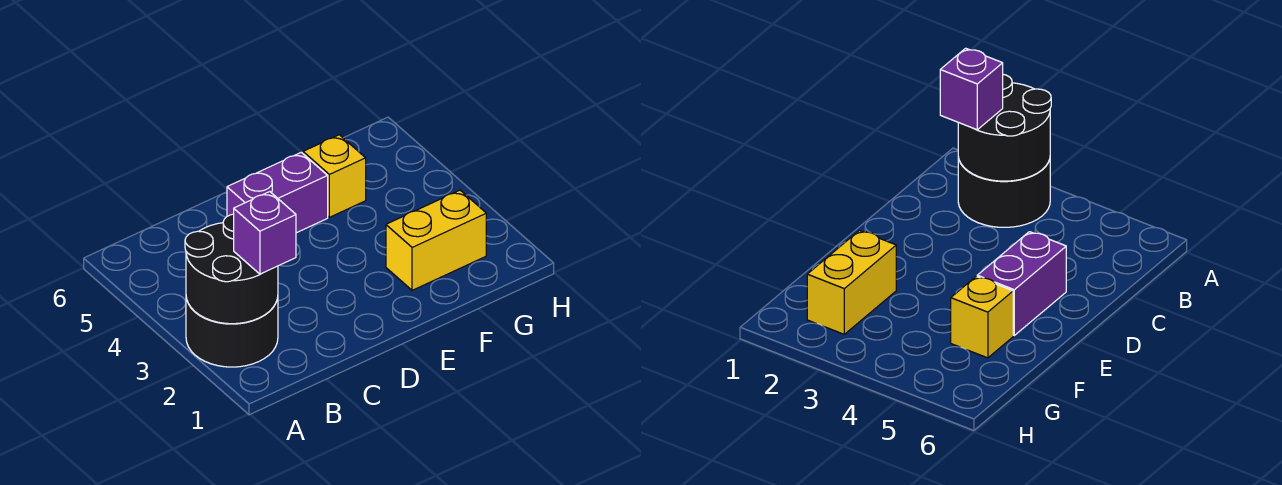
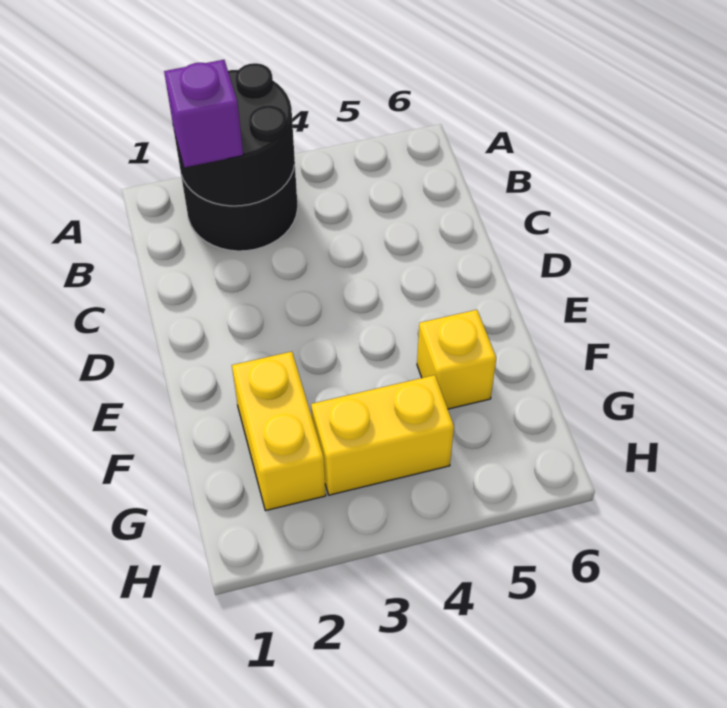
purple 1x2 brick [227,152,328,233] -> none
none -> yellow 1x2 brick [311,375,454,495]

